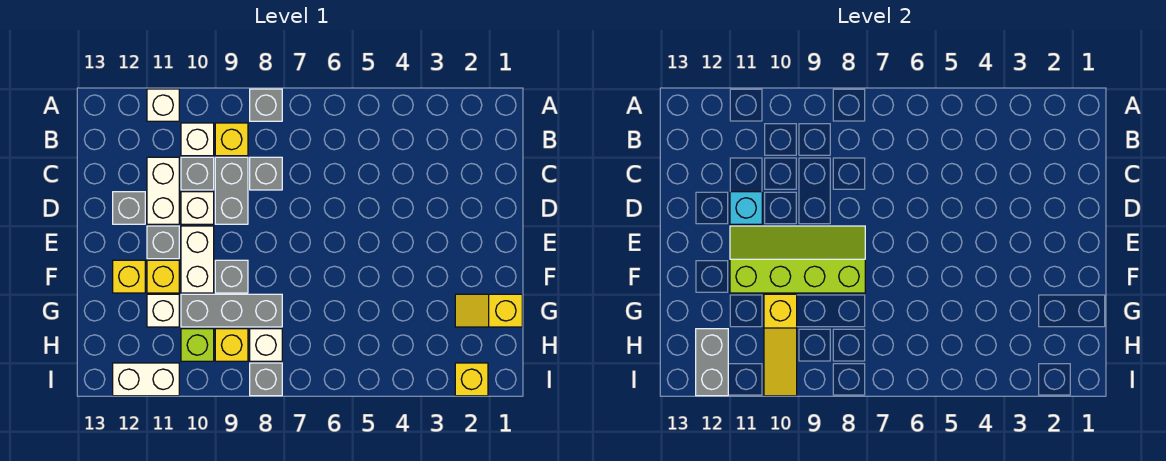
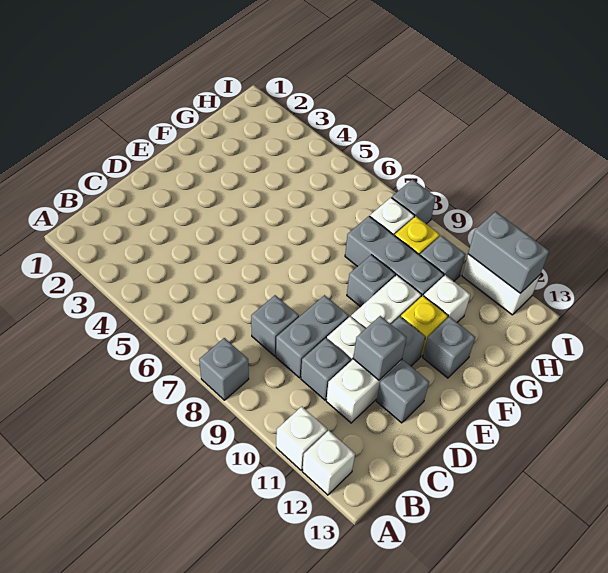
yellow 1x1 brick [215,123,248,156] -> none
white 1x1 brick [181,123,214,156] -> white 1x1 brick moved to [302,430,355,495]
cyan 1x1 brick [730,192,762,224] -> grey 1x1 brick [353,316,407,380]
lime 2x4 slope [730,226,865,293] -> none
yellow 1x1 brick [113,260,145,293] -> grey 1x1 brick [423,317,475,378]
yellow 1x2 slope [455,294,522,327] -> none
yellow 1x3 slope [764,294,797,396] -> none
lime 1x1 brick [181,329,214,361] -> grey 1x1 brick [420,236,466,281]
grey 1x2 brick [696,329,728,396] -> grey 1x2 brick turned to [468,212,549,293]
yellow 1x1 brick [455,363,488,396] -> none

